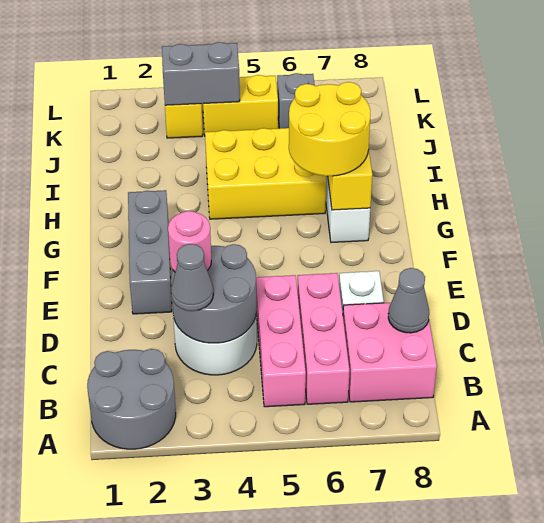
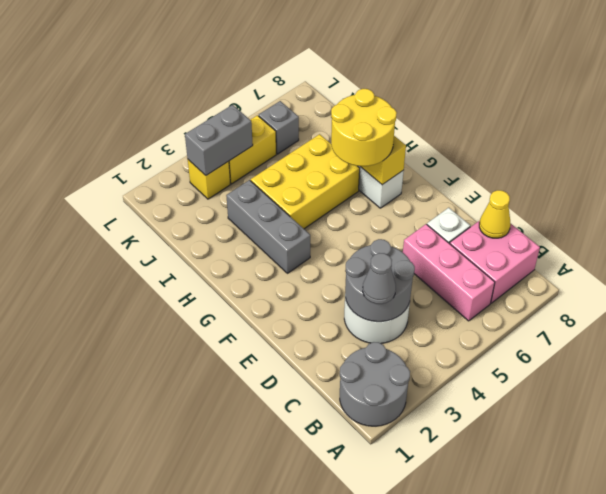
pink 1x3 brick [256,275,306,407] -> none
grey 1x1 cone [388,268,429,333] -> yellow 1x1 cone [479,190,511,238]
pink 1x1 round brick [168,211,211,272] -> none
grey 1x3 brick [128,190,172,314] -> grey 1x3 brick moved to [226,180,310,273]

